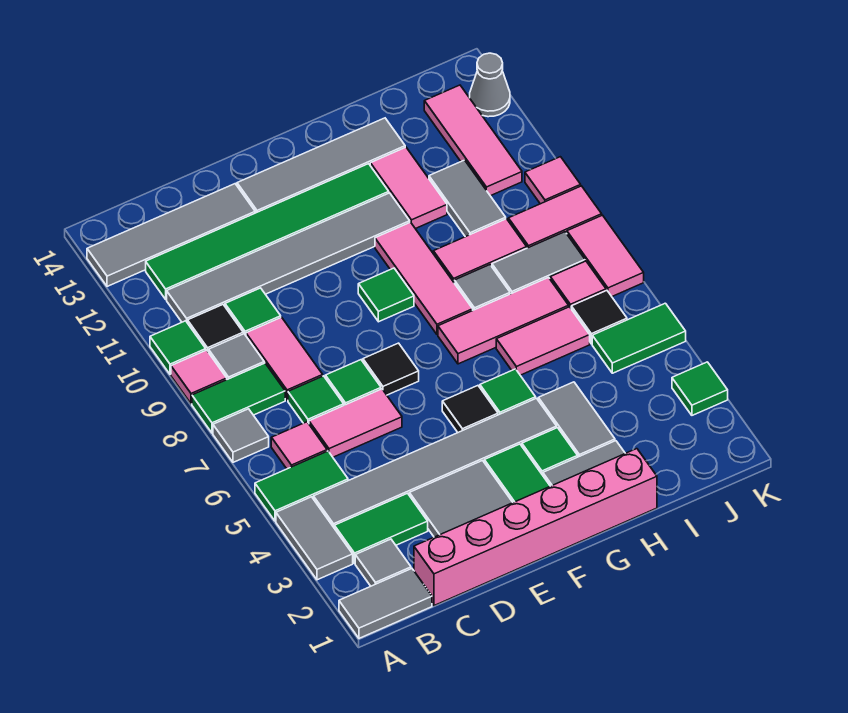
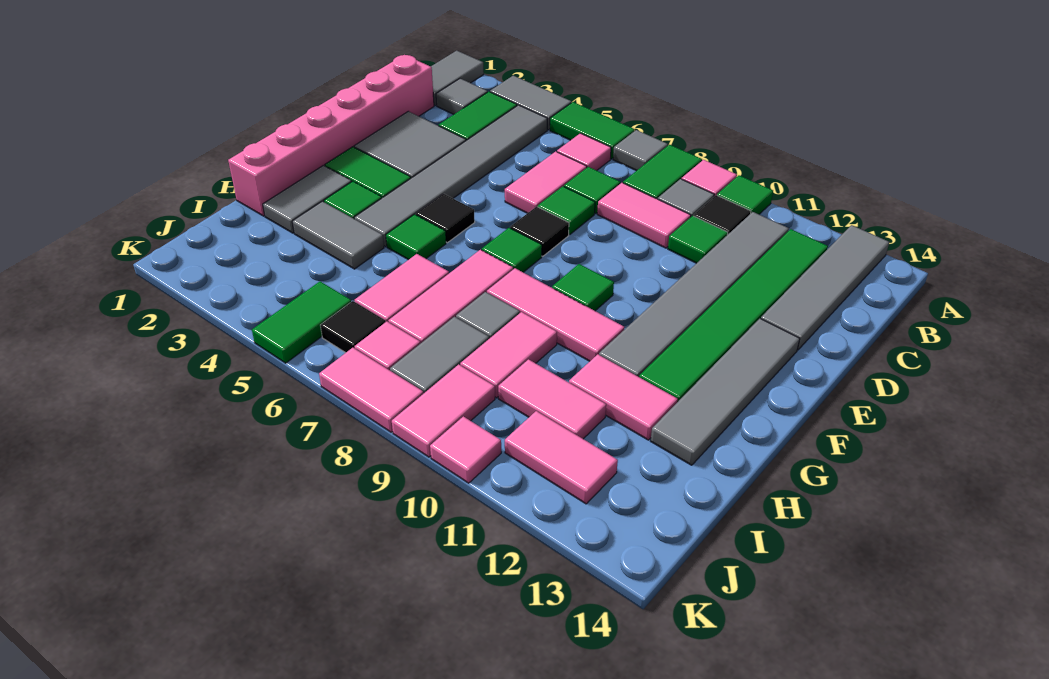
green 1x2 tile [255,451,348,521] -> green 1x2 tile turned to [550,102,635,159]
grey 1x2 tile [429,160,506,237] -> pink 1x2 tile [498,359,606,439]
pink 1x3 tile [424,85,522,196] -> pink 1x2 tile [505,411,618,504]
green 1x1 tile [672,362,728,415] -> green 1x1 tile moved to [482,228,542,272]
grey 1x1 cone [470,53,510,117] -> none

